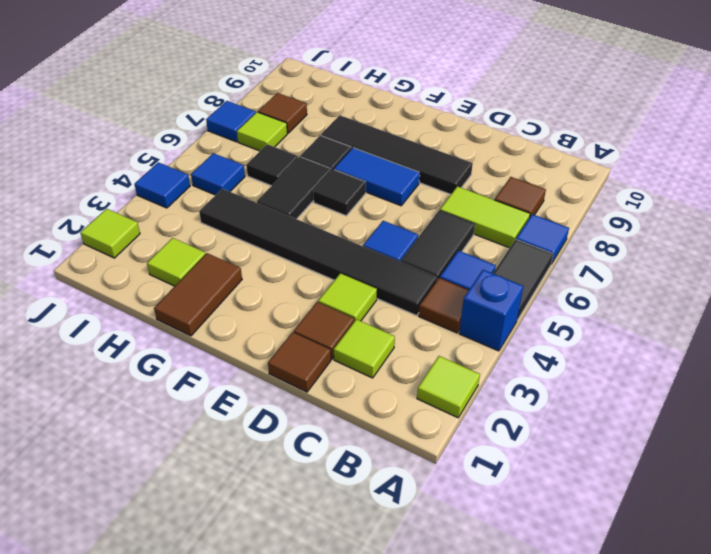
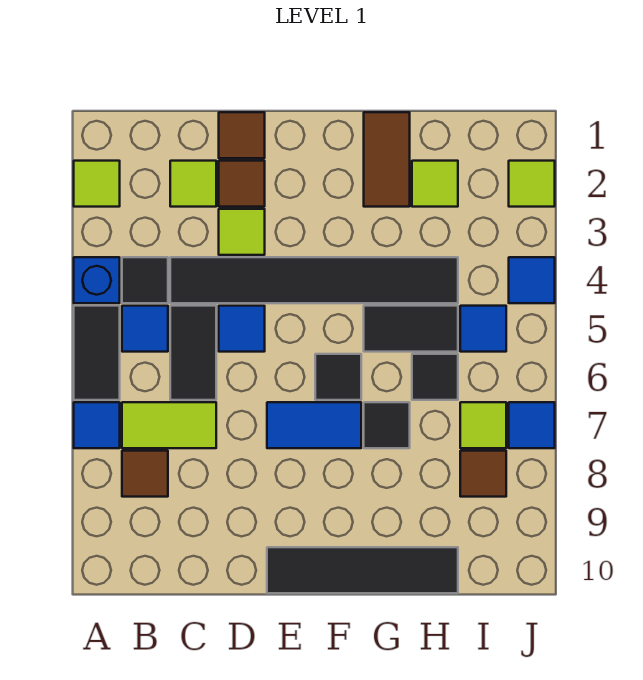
brown 1x1 tile [419,278,469,333] -> black 1x1 tile [122,257,168,303]
black 1x4 tile [321,115,473,194] -> black 1x4 tile moved to [267,547,458,593]
black 1x2 tile [257,157,331,219] -> black 1x2 tile turned to [364,306,458,352]

